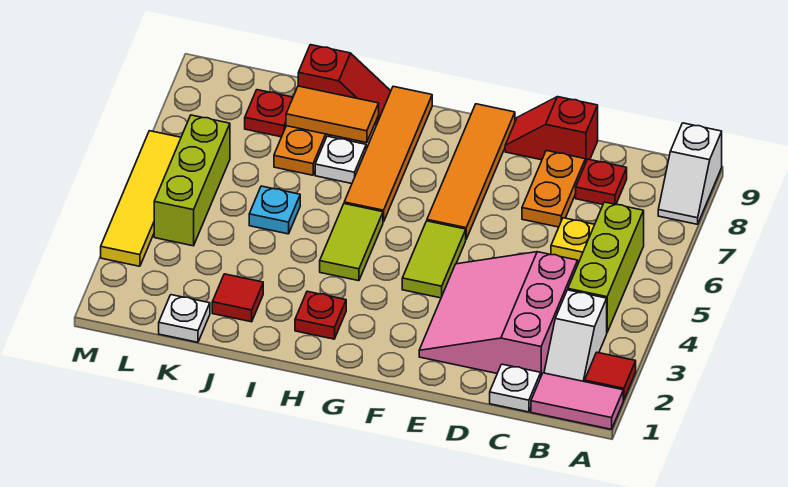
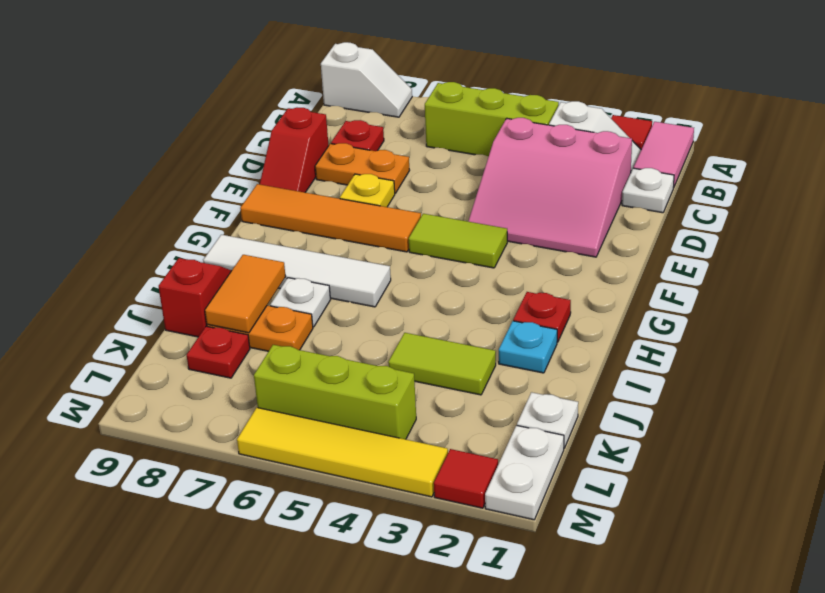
yellow 1x1 plate [551,218,595,263] -> yellow 1x1 plate moved to [340,174,395,207]
lime 1x2 tile [320,204,383,281] -> lime 1x2 tile moved to [388,333,496,395]
orange 1x4 tile [344,86,432,222] -> white 1x4 tile [203,235,391,307]
red 1x1 tile [212,274,263,322] -> red 1x1 tile moved to [434,449,498,508]
cyan 1x1 plate [249,186,300,234] -> cyan 1x1 plate moved to [499,321,557,373]
none -> white 1x2 plate [485,425,564,520]

